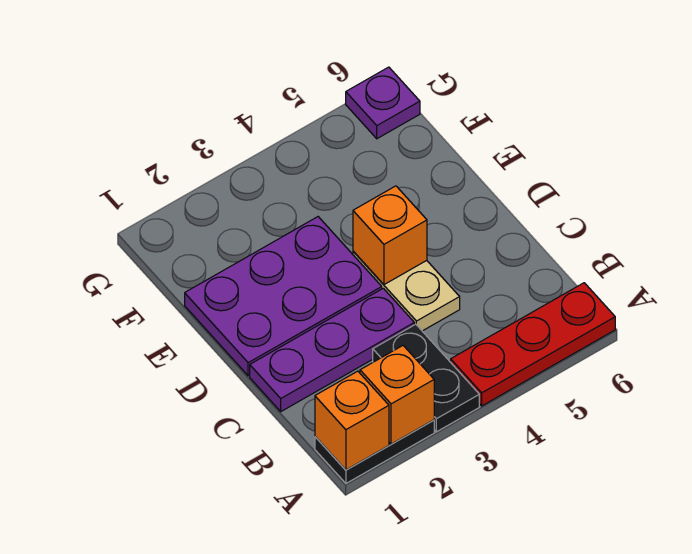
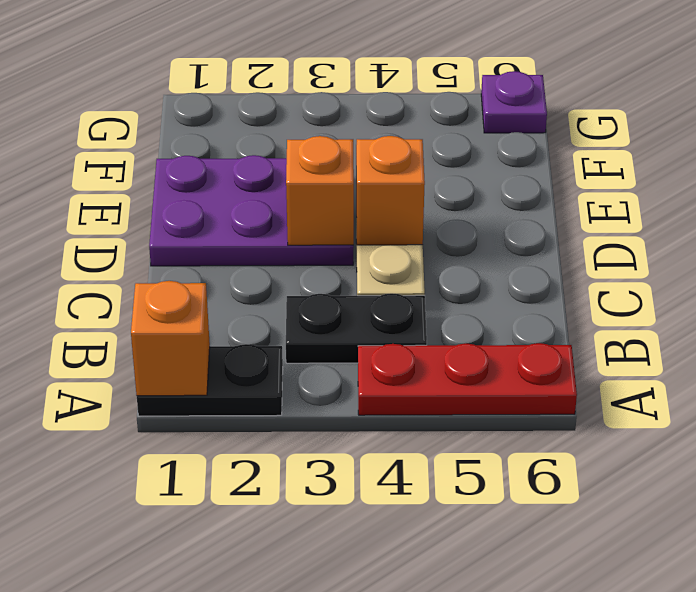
orange 1x1 brick [360,346,434,444] -> orange 1x1 brick moved to [286,136,354,245]
black 1x2 plate [373,324,479,432] -> black 1x2 plate turned to [286,293,427,363]
purple 1x3 plate [250,288,414,411] -> none

